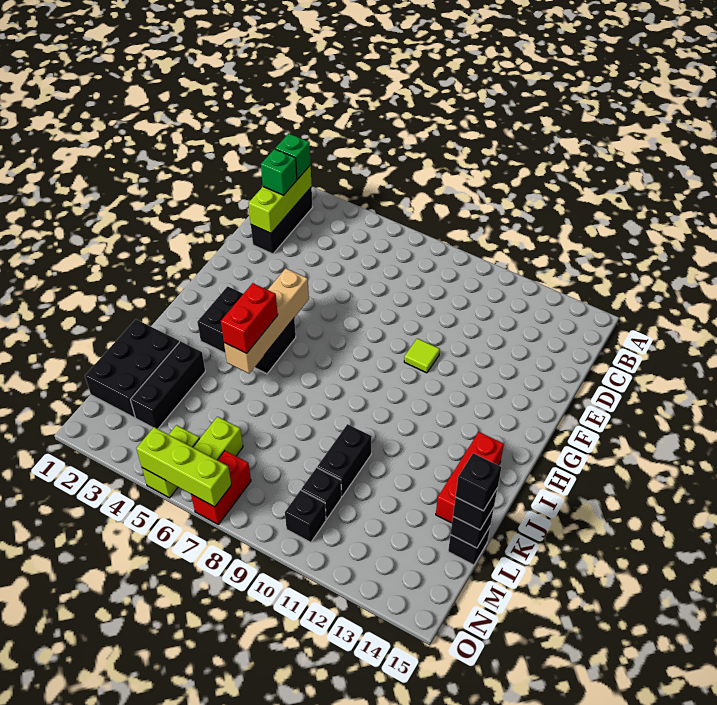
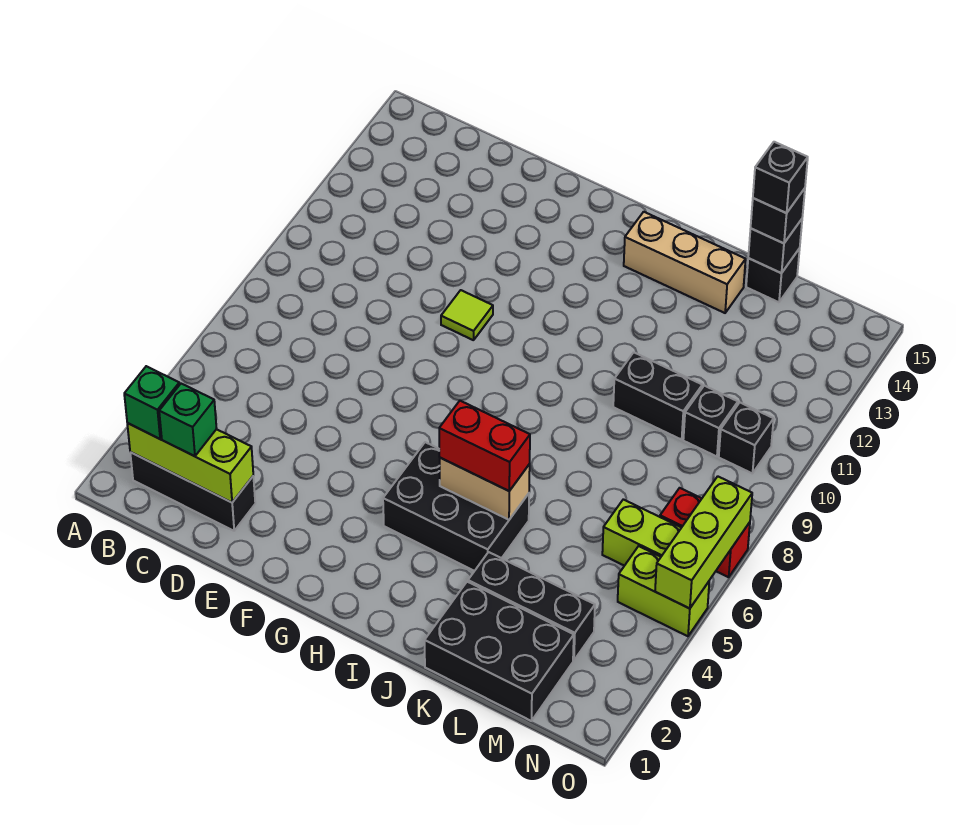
tan 1x4 brick [224,268,309,373] -> tan 1x2 brick [440,458,530,520]
black 2x3 brick [197,286,296,374] -> black 2x3 brick turned to [383,442,529,571]
red 1x3 brick [436,432,504,523] -> tan 1x3 brick [624,212,746,313]

